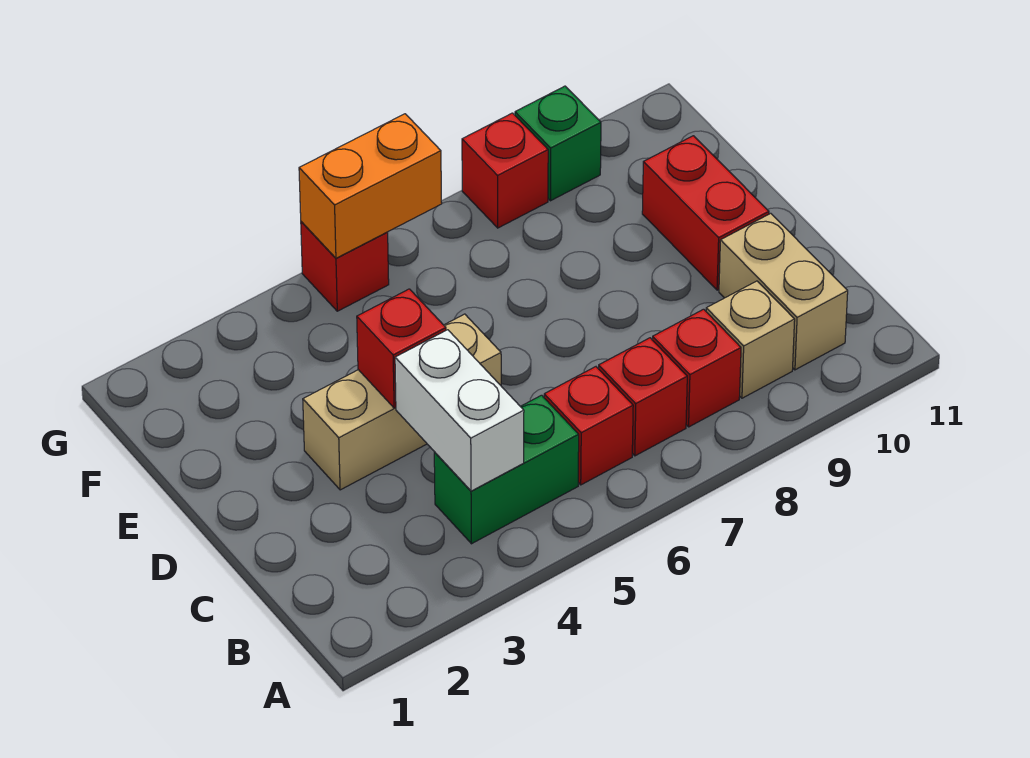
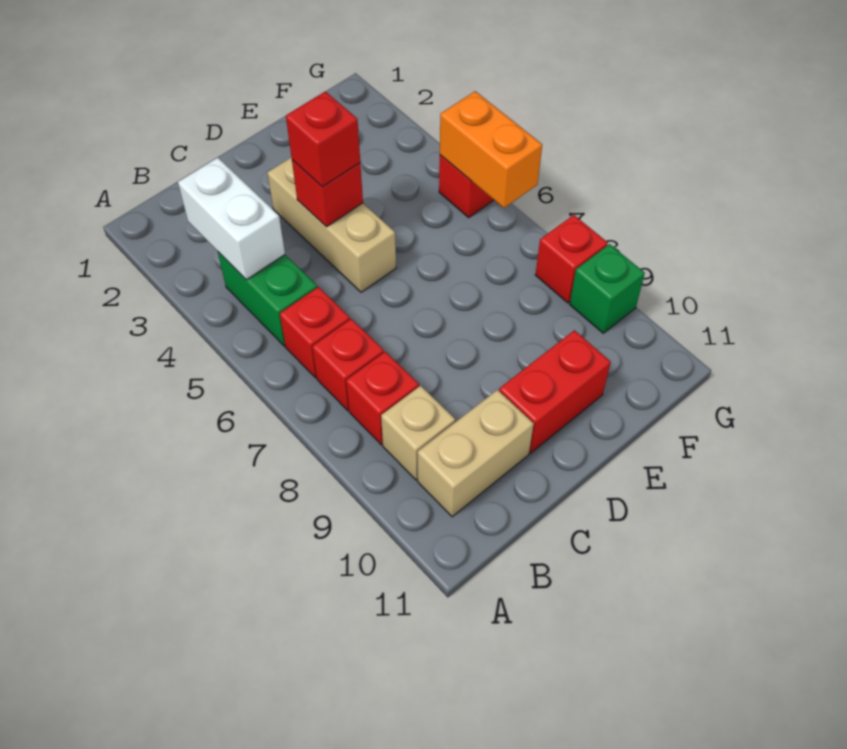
white 1x2 brick [395,330,524,491] -> white 1x2 brick turned to [178,158,285,280]
none -> red 1x1 brick [286,91,360,187]

